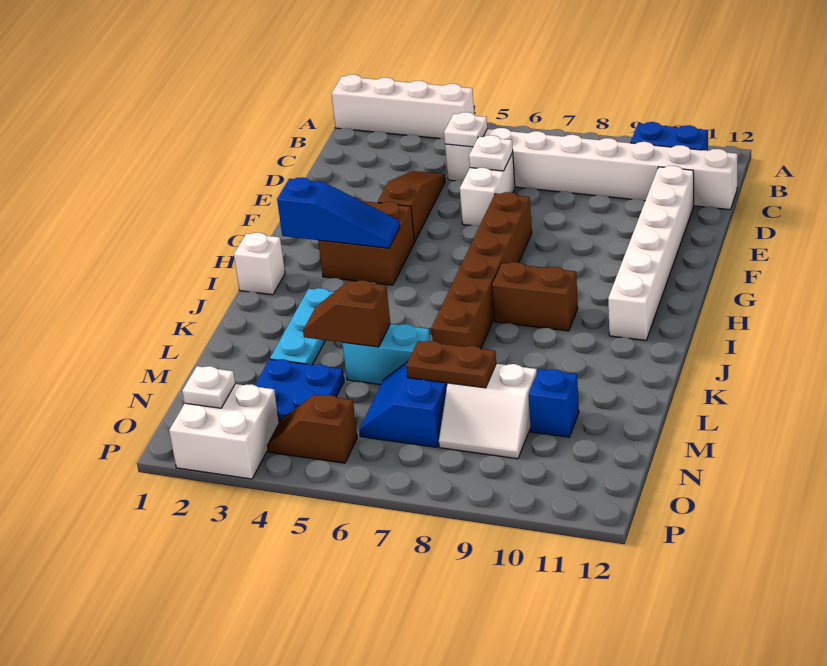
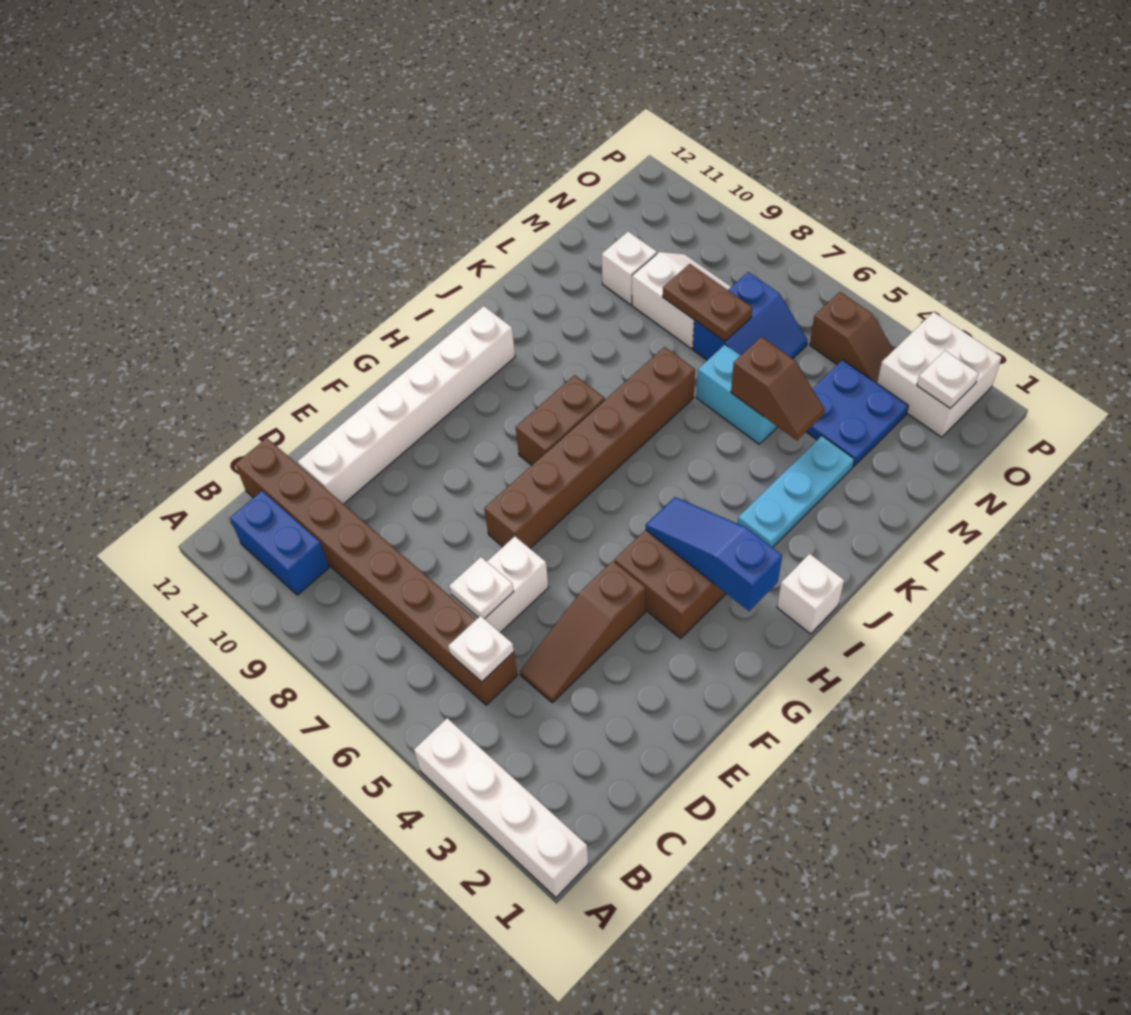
white 1x8 brick [445,128,738,210] -> brown 1x8 brick [235,438,517,705]
brown 1x2 brick [492,262,578,331] -> brown 1x2 brick turned to [516,375,605,465]
blue 1x1 brick [529,369,579,437] -> white 1x1 brick [602,232,657,305]

